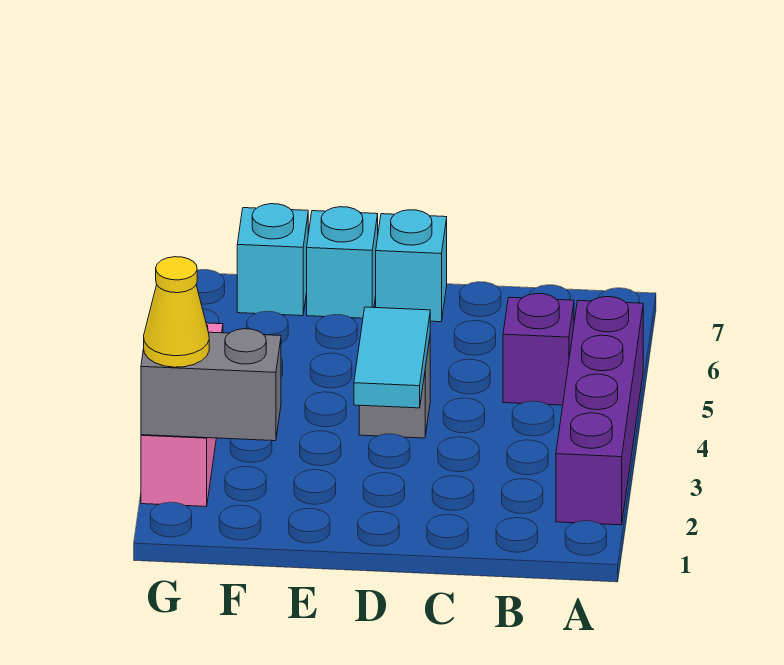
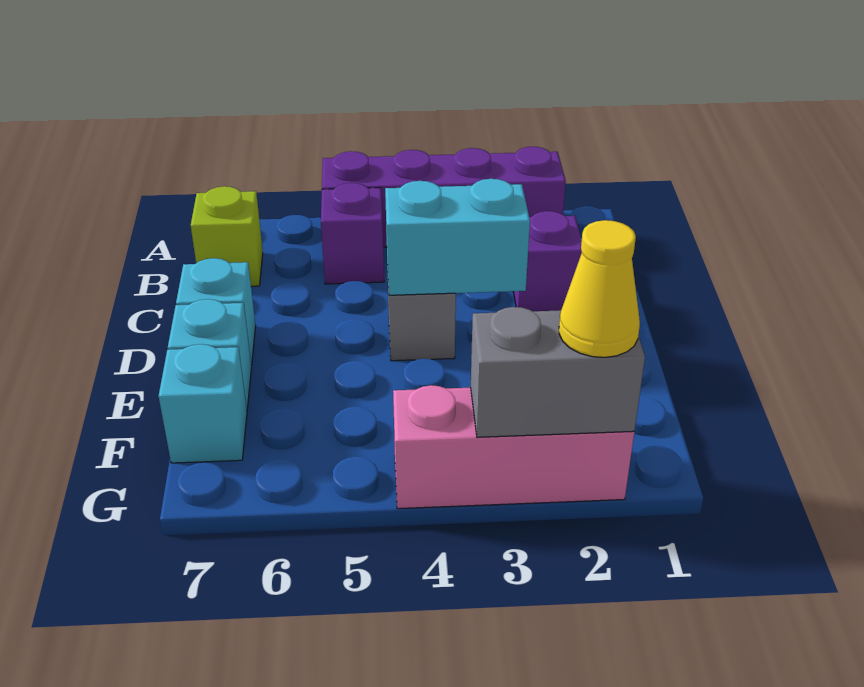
none -> lime 1x1 brick [191,186,263,286]
none -> purple 1x1 brick [513,211,582,311]
cyan 1x2 tile [354,307,430,408] -> cyan 1x2 brick [385,179,530,295]
grey 1x2 brick [141,329,281,441] -> grey 1x2 brick turned to [471,307,645,437]

